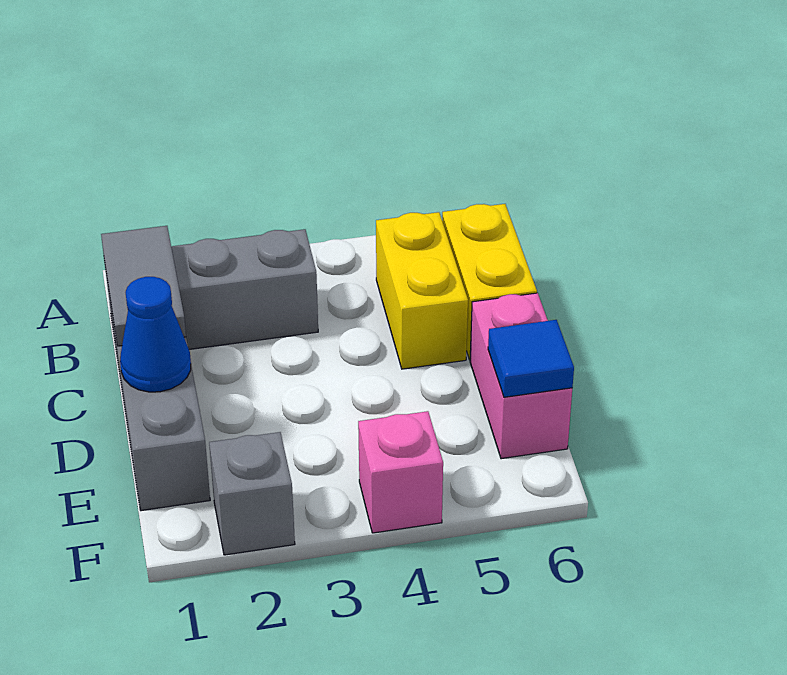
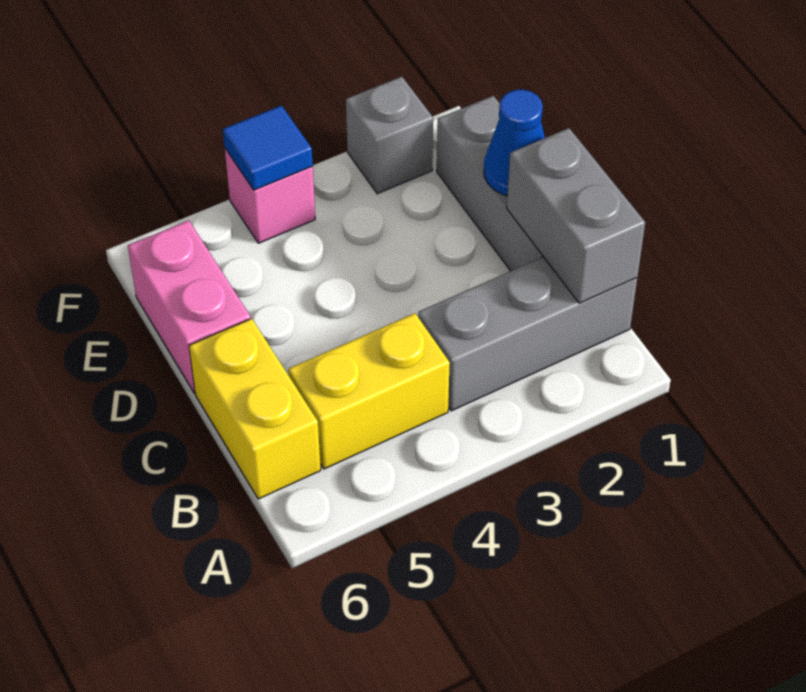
grey 1x2 tile [101,226,186,346] -> grey 1x2 brick [507,128,645,303]
yellow 1x2 brick [376,212,468,369] -> yellow 1x2 brick turned to [288,313,450,469]
blue 1x1 tile [488,320,574,397] -> blue 1x1 tile moved to [223,106,313,190]

